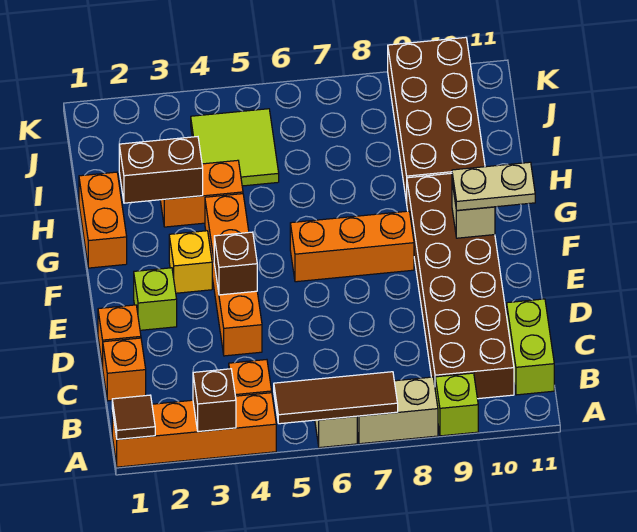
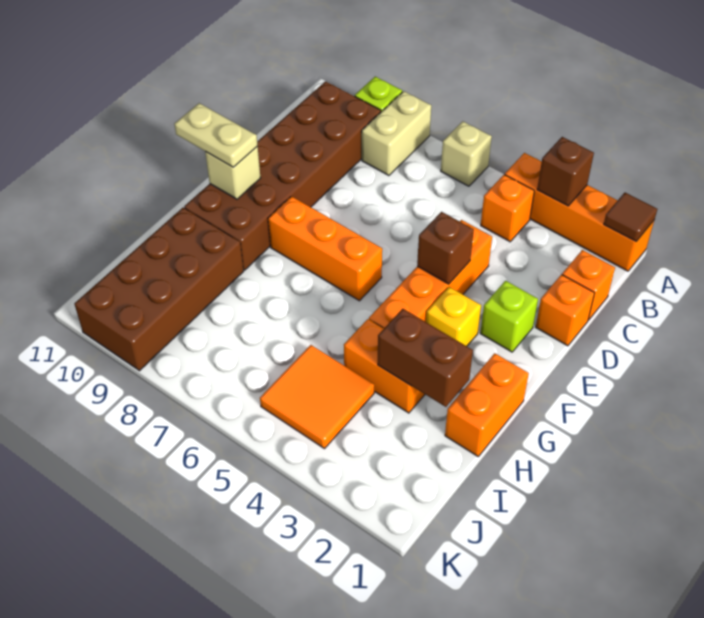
brown 1x3 tile [274,372,398,424] -> none
tan 1x2 brick [357,377,438,444] -> tan 1x2 brick turned to [362,91,431,176]
lime 1x2 brick [507,299,554,395] -> none
lime 2x2 tile [191,109,279,186] -> orange 2x2 tile [260,345,374,449]

